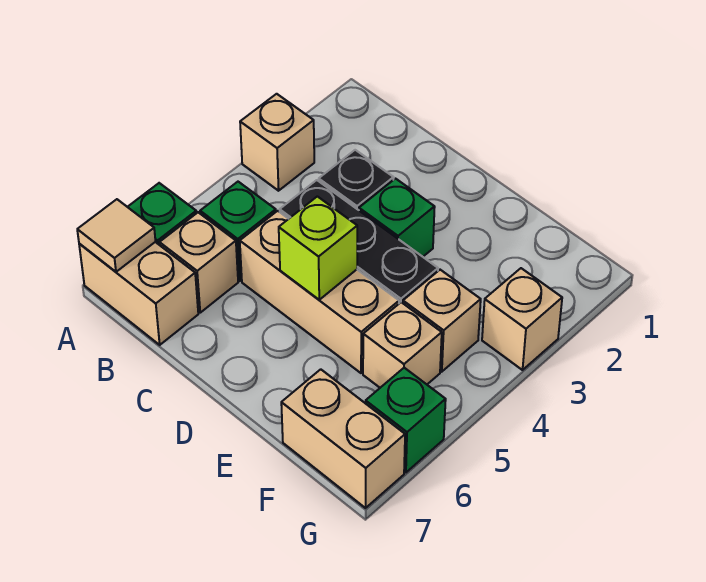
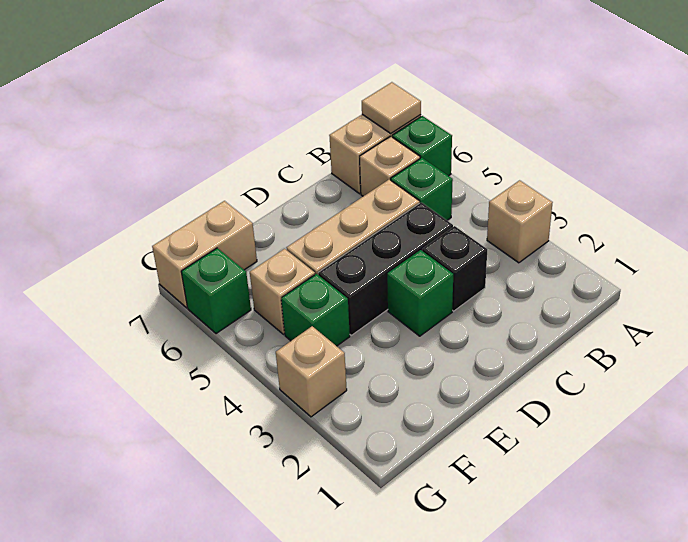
lime 1x1 brick [279,196,357,300] -> none
tan 1x1 brick [403,270,481,372] -> green 1x1 brick [281,274,350,346]

